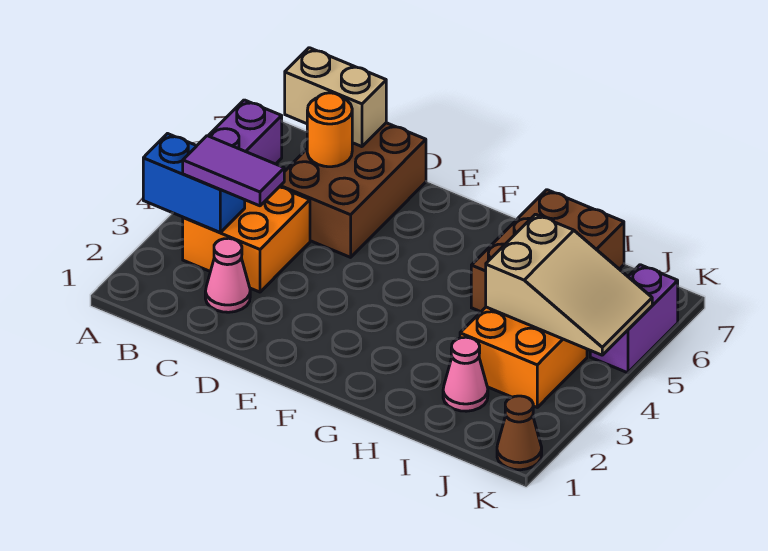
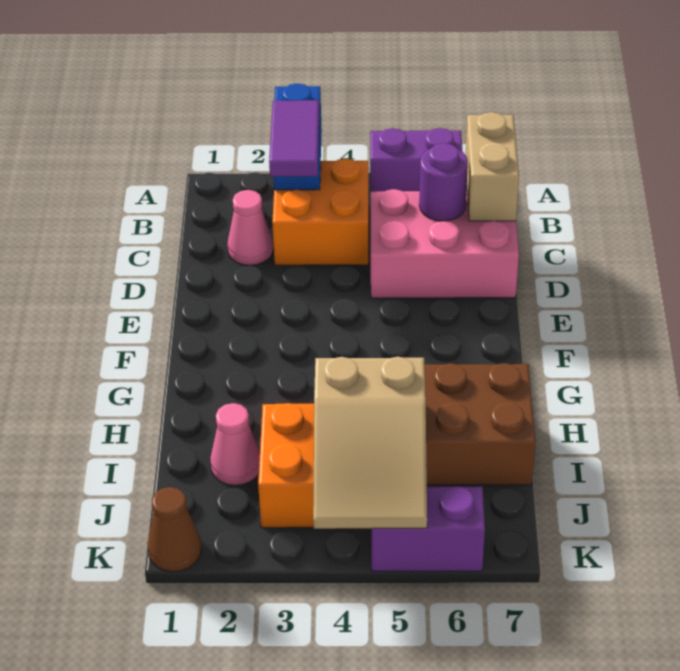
brown 2x3 brick [280,123,426,257] -> pink 2x3 brick [371,189,519,298]
orange 1x1 round brick [307,93,352,167] -> purple 1x1 round brick [419,143,468,221]

